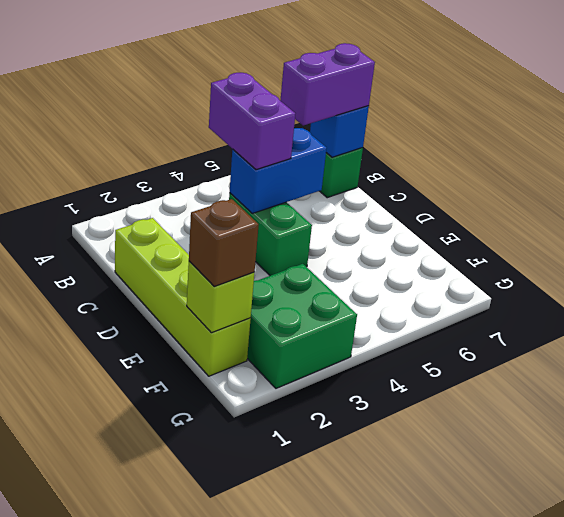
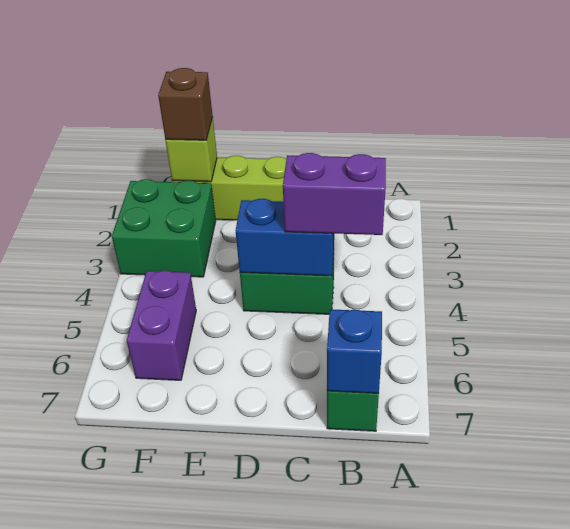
purple 1x2 brick [280,43,375,126] -> purple 1x2 brick moved to [127,271,196,380]
blue 1x2 brick [230,128,327,213] -> blue 1x2 brick turned to [236,199,334,276]

